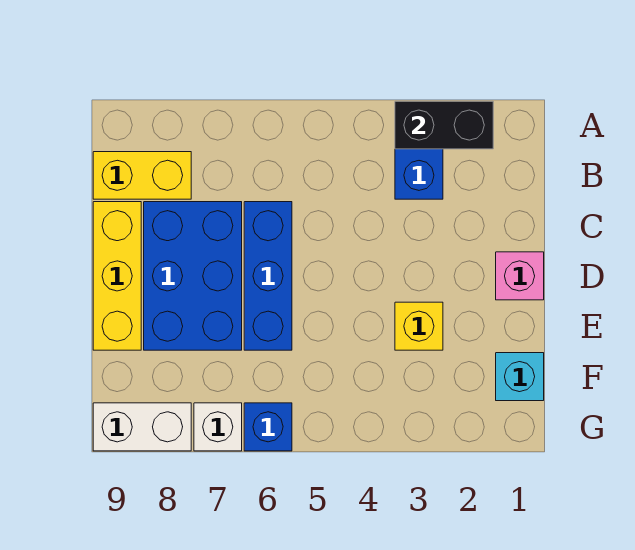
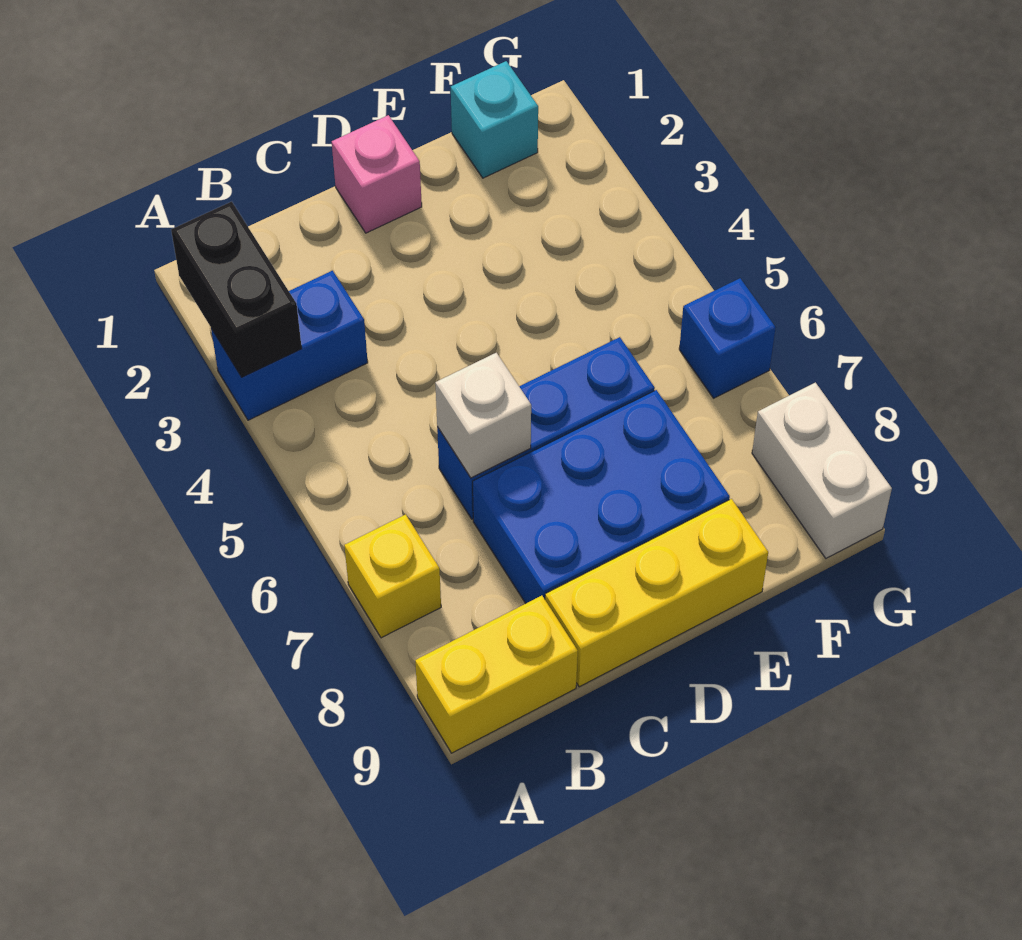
yellow 1x2 brick [93,152,191,199] -> yellow 1x2 brick turned to [415,596,578,753]
yellow 1x1 brick [395,302,443,350] -> yellow 1x1 brick moved to [344,514,441,638]
white 1x1 brick [194,403,242,451] -> white 1x1 brick moved to [435,353,531,478]

